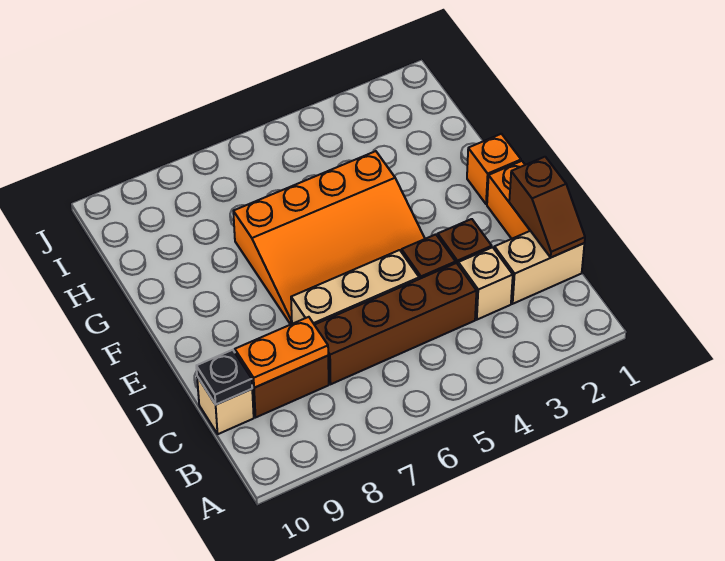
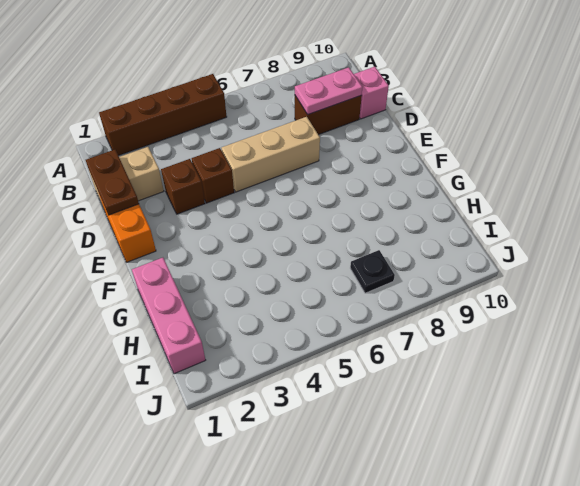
brown 1x2 slope [509,157,585,257] -> brown 1x2 plate [86,150,139,215]
tan 1x1 brick [458,247,513,320] -> none
brown 1x4 brick [315,263,477,384] -> brown 1x4 brick moved to [99,74,227,156]
orange 1x2 plate [235,317,328,388] -> pink 1x2 plate [295,67,362,115]
tan 1x1 brick [197,376,254,434] -> pink 1x1 brick [354,67,389,119]
black 1x1 plate [196,350,252,404] -> black 1x1 plate moved to [350,250,395,293]
orange 3x4 slope [233,151,425,325] -> none
orange 1x1 brick [467,134,521,204] -> none
none -> pink 1x3 brick [132,258,205,374]

